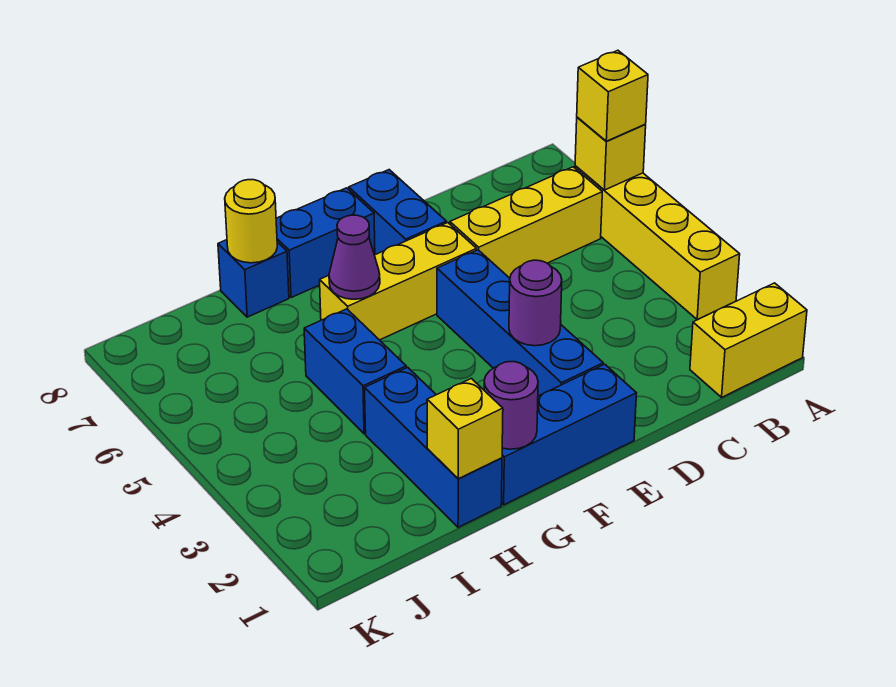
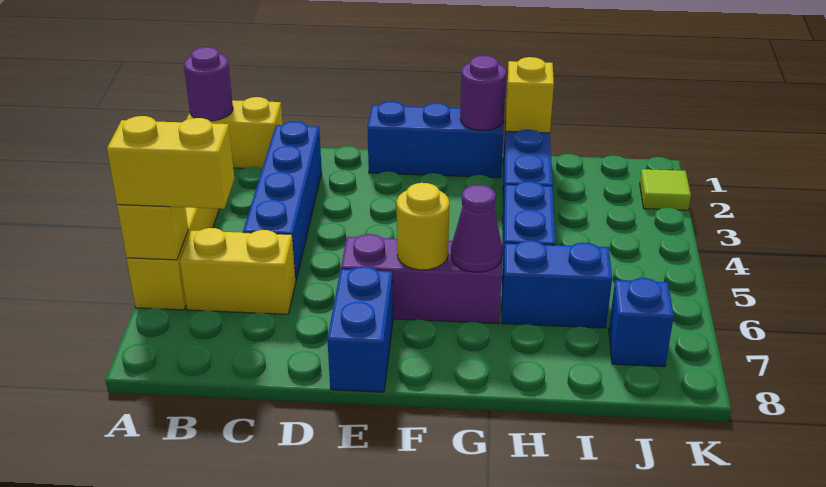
yellow 1x1 brick [577,50,648,141] -> yellow 1x2 brick [107,116,234,209]
yellow 1x3 brick [450,167,602,278] -> yellow 1x2 brick [180,228,296,314]
blue 1x4 brick [437,250,603,396] -> blue 1x4 brick moved to [243,122,322,281]
purple 1x1 round brick [509,260,562,346] -> purple 1x1 round brick moved to [184,47,233,121]
yellow 1x3 brick [320,223,477,340] -> purple 1x3 brick [341,234,502,324]
blue 1x2 brick [276,188,375,298] -> blue 1x2 brick moved to [502,240,612,328]
blue 1x1 brick [218,240,289,317] -> blue 1x1 brick moved to [609,278,674,367]
yellow 1x1 round brick [225,180,277,263] -> yellow 1x1 round brick moved to [397,183,449,270]
none -> lime 1x1 tile [640,169,691,210]

